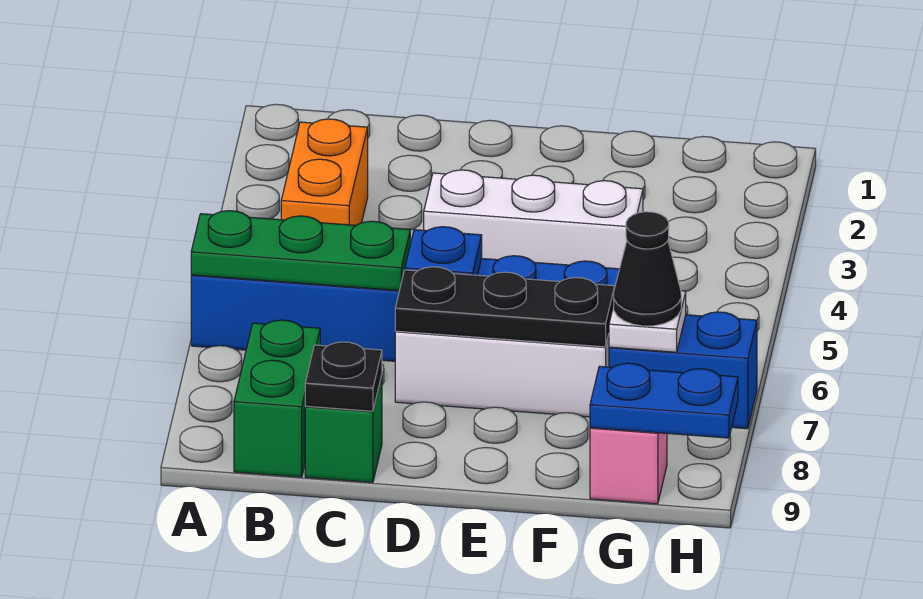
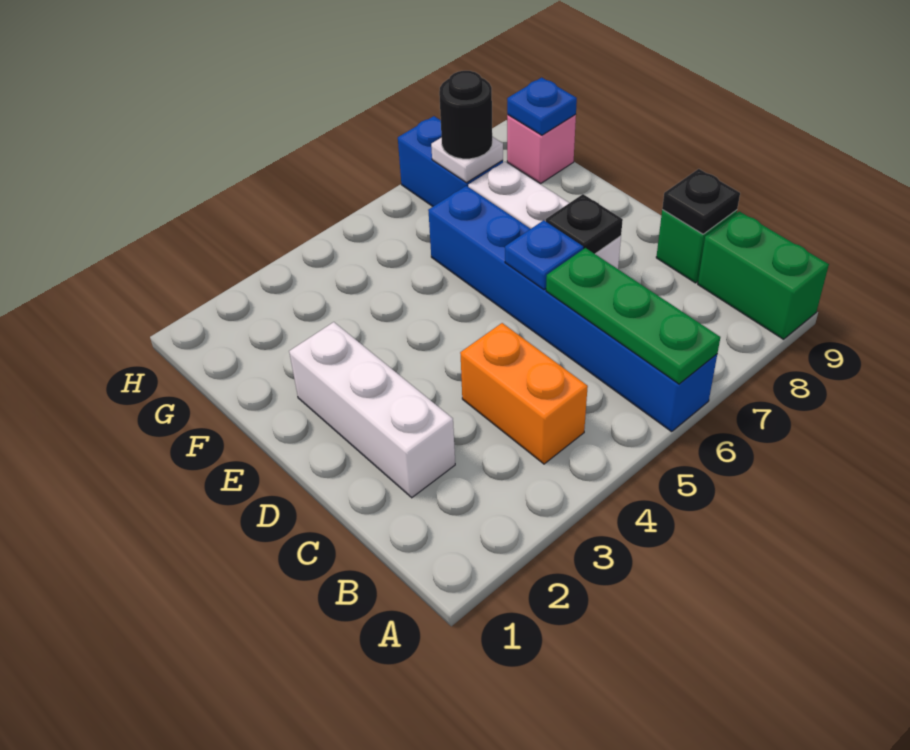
orange 1x2 brick [281,119,368,225] -> orange 1x2 brick turned to [460,323,588,464]
green 1x2 brick [234,320,320,477] -> green 1x2 brick turned to [698,211,829,339]
white 1x3 brick [424,170,643,269] -> white 1x3 brick moved to [289,322,455,498]
black 1x3 plate [395,267,615,347] -> black 1x1 plate [546,194,623,254]
black 1x1 cone [614,212,681,326] -> black 1x1 round brick [439,71,492,159]
blue 1x2 plate [590,363,738,438] -> blue 1x1 plate [507,78,577,135]

